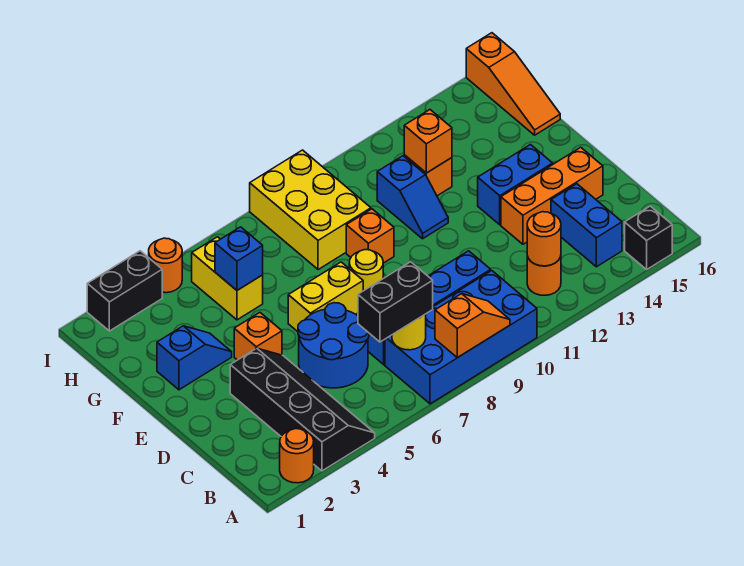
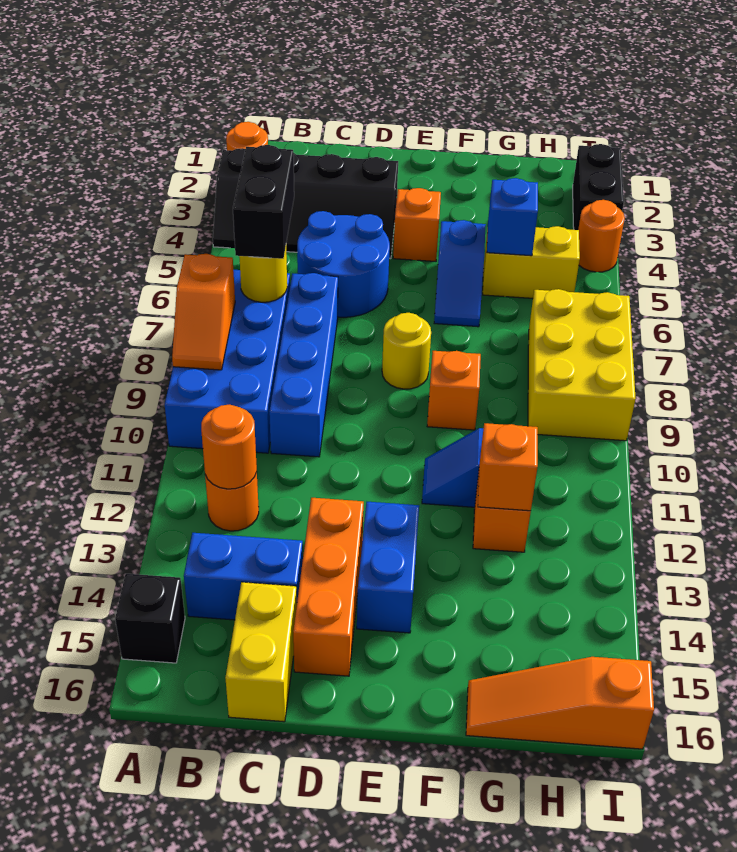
yellow 1x2 brick [288,262,363,332] -> yellow 1x2 brick moved to [225,582,297,722]
blue 1x2 slope [157,326,232,390] -> blue 1x2 slope moved to [434,220,486,327]
yellow 2x3 brick [250,150,371,270] -> yellow 2x3 brick turned to [528,289,636,441]

